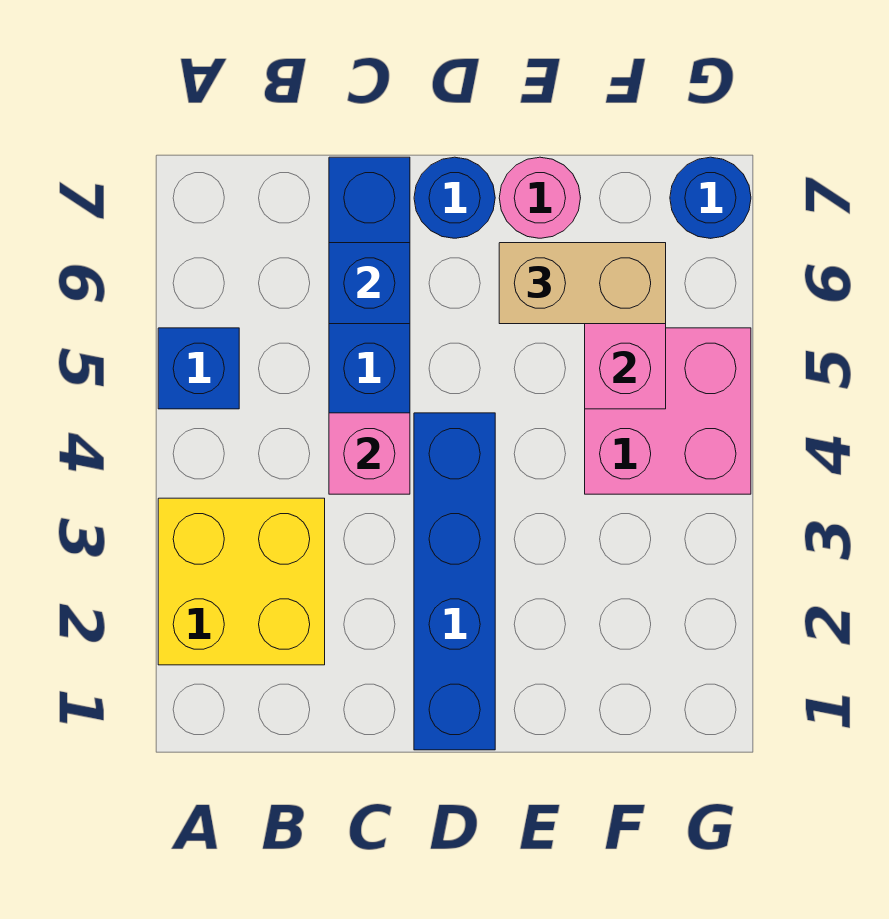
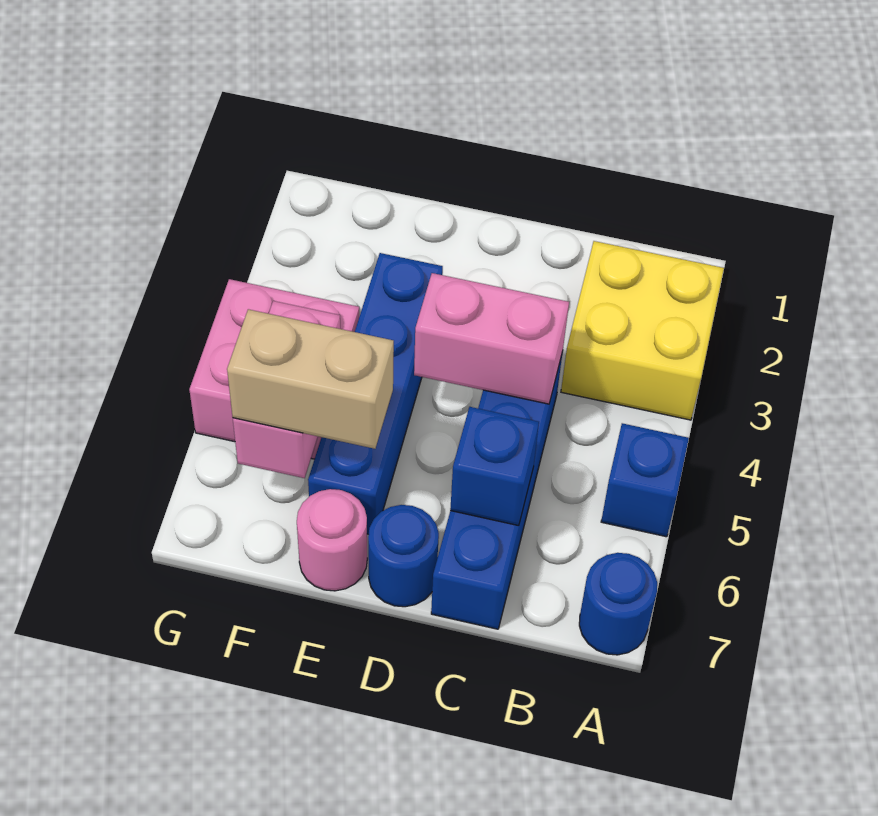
pink 1x1 brick [329,413,410,494] -> pink 1x2 brick [414,273,569,404]
blue 1x4 brick [414,413,495,750] -> blue 1x4 brick moved to [308,253,443,534]
blue 1x1 round brick [670,157,751,238] -> blue 1x1 round brick moved to [579,553,657,655]

